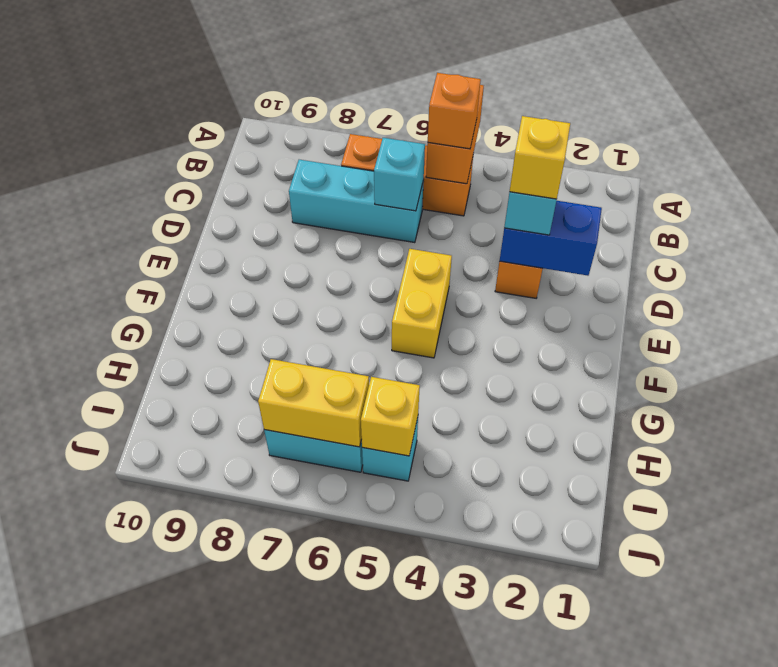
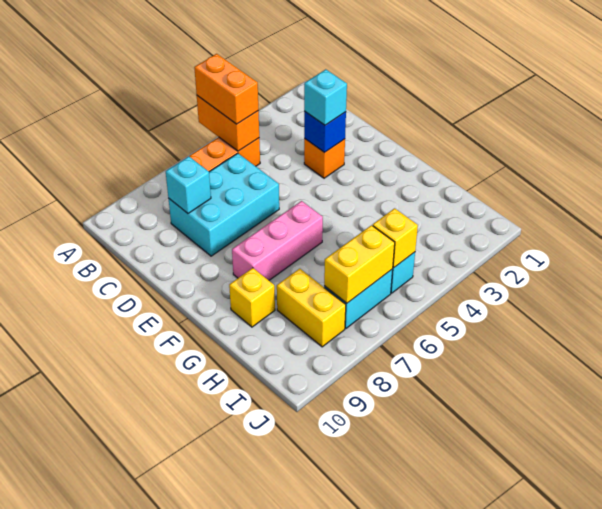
orange 1x1 brick [428,73,481,149] -> orange 1x2 brick [194,54,258,124]
cyan 1x3 brick [289,160,424,243] -> cyan 2x3 brick [169,153,279,256]
cyan 1x1 brick [374,138,425,211] -> cyan 1x1 brick moved to [166,156,211,213]
blue 1x2 brick [500,201,602,276] -> blue 1x1 brick [304,111,346,153]
yellow 1x1 brick [510,116,570,199] -> yellow 1x1 brick moved to [229,268,275,327]
yellow 1x2 brick [392,249,452,358] -> yellow 1x2 brick moved to [277,269,346,347]
none -> pink 1x3 brick [232,201,323,280]

